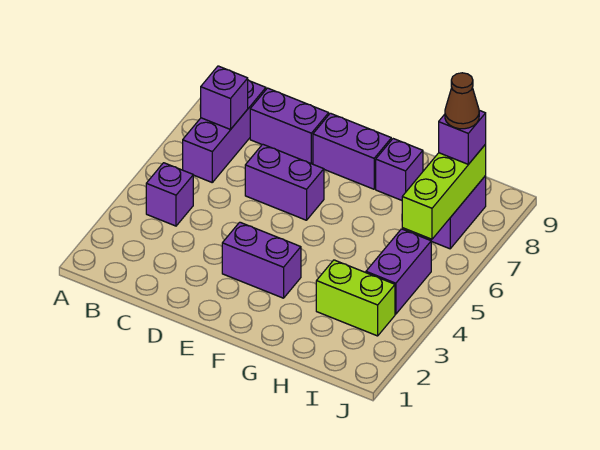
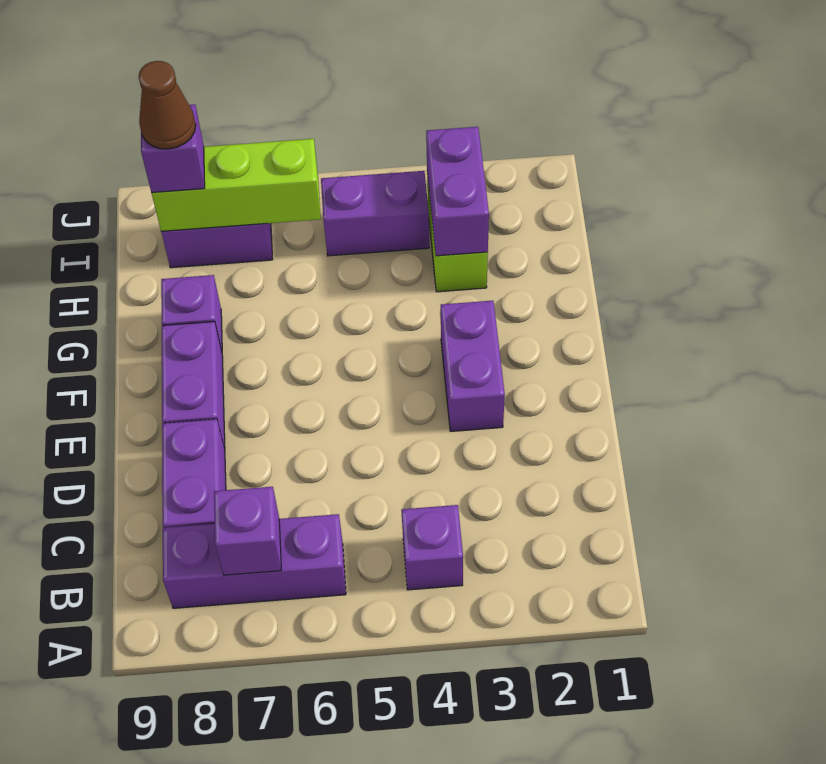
purple 1x2 brick [245,144,324,220] -> purple 1x2 brick moved to [426,127,489,256]

